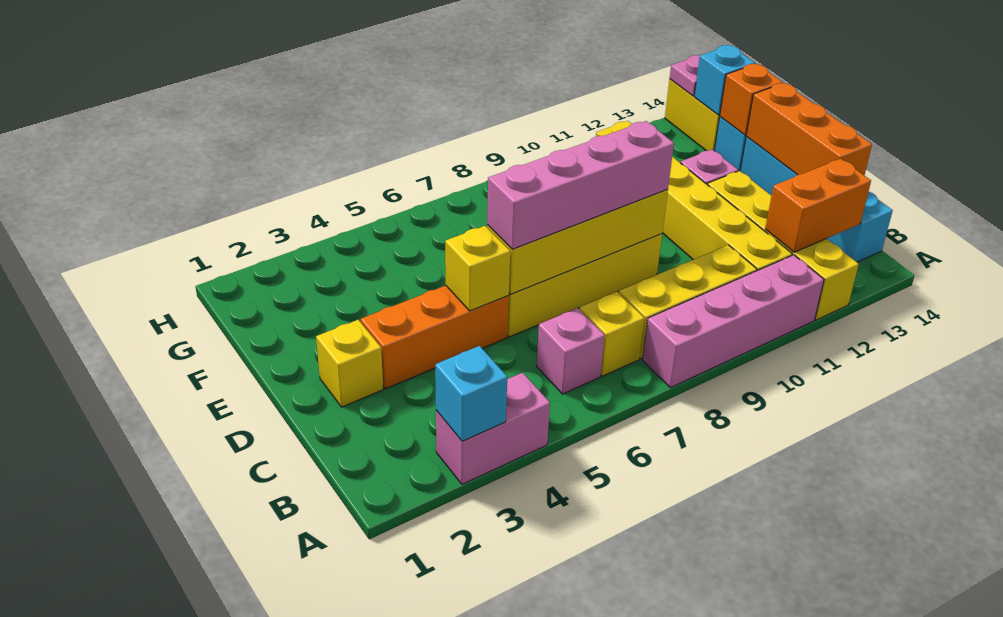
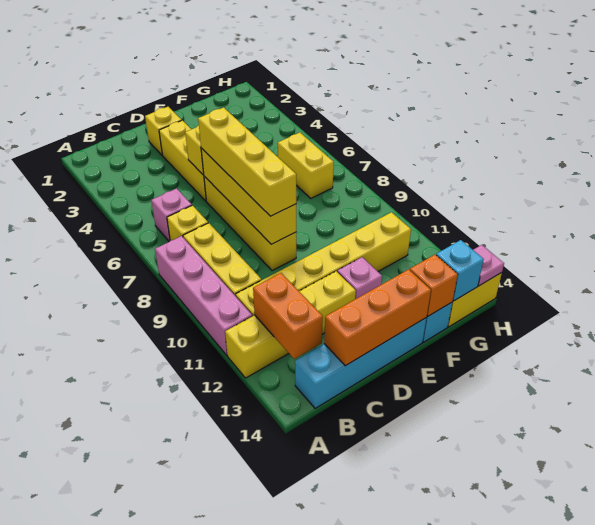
pink 1x2 brick [436,373,550,484] -> none
cyan 1x1 brick [435,346,507,441] -> none
orange 1x3 brick [361,286,509,389] -> yellow 1x3 brick [159,120,206,201]
pink 1x4 brick [487,121,674,249] -> yellow 1x4 brick [198,107,296,216]
none -> yellow 1x2 brick [278,133,334,198]

